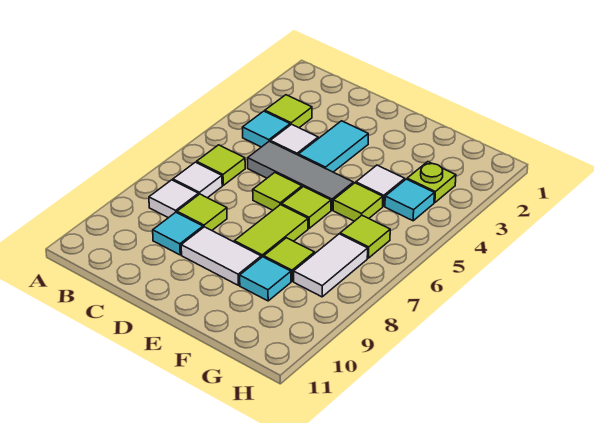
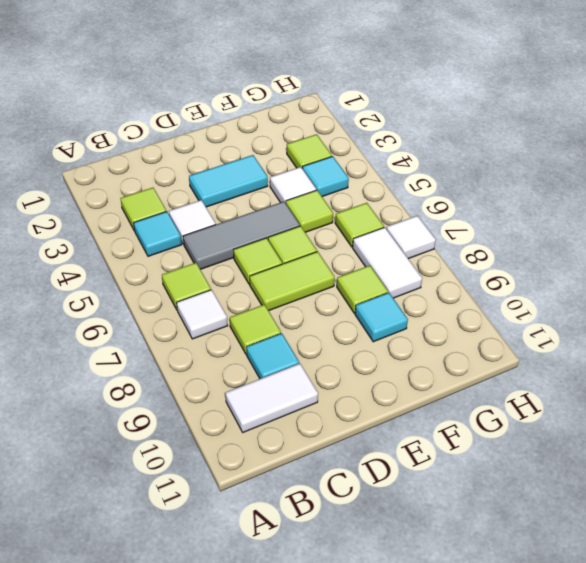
white 1x1 tile [149,180,198,218] -> white 1x1 tile moved to [386,216,436,259]
cyan 1x2 tile [298,121,368,172] -> cyan 1x2 tile turned to [189,155,268,207]
white 1x2 tile [181,227,261,285] -> white 1x2 tile moved to [225,363,318,432]
lime 1x2 tile [234,205,308,258] -> lime 1x2 tile turned to [250,251,335,311]
lime 1x1 plate [407,162,456,203] -> lime 1x1 tile [287,134,332,168]

